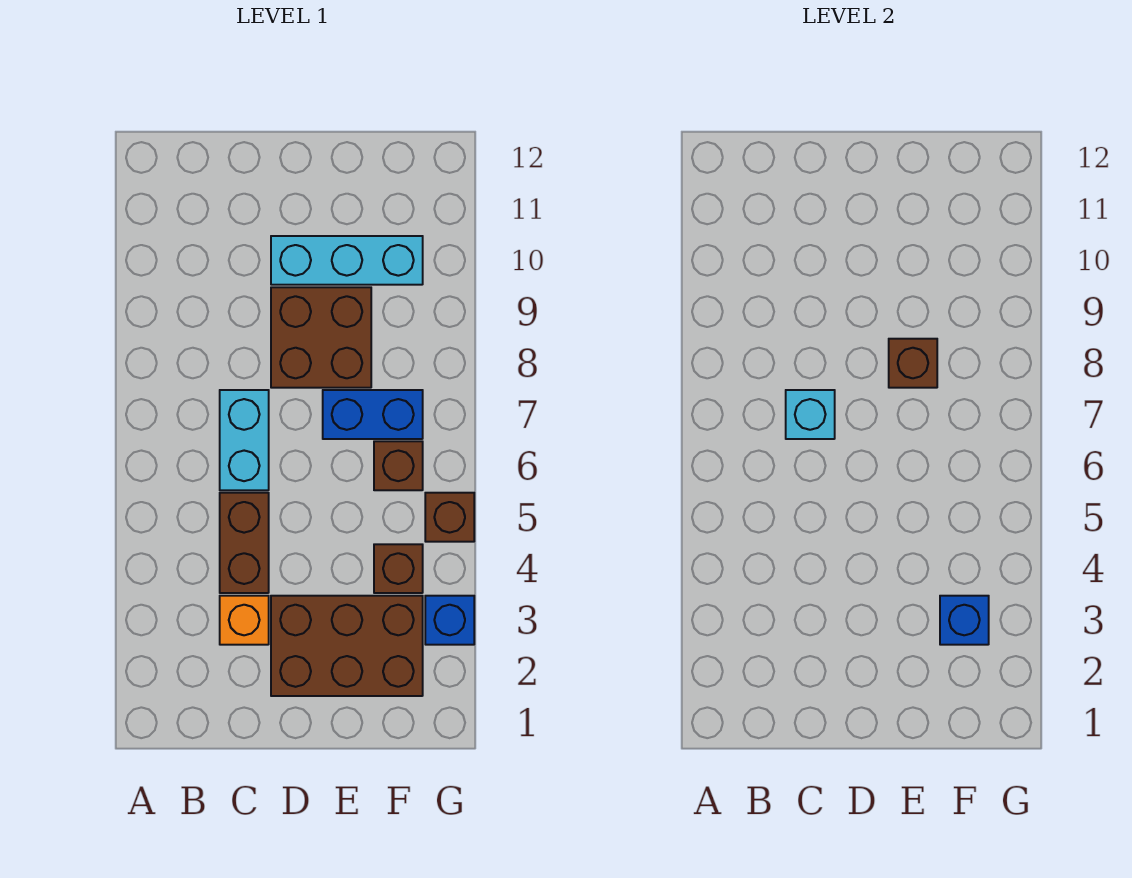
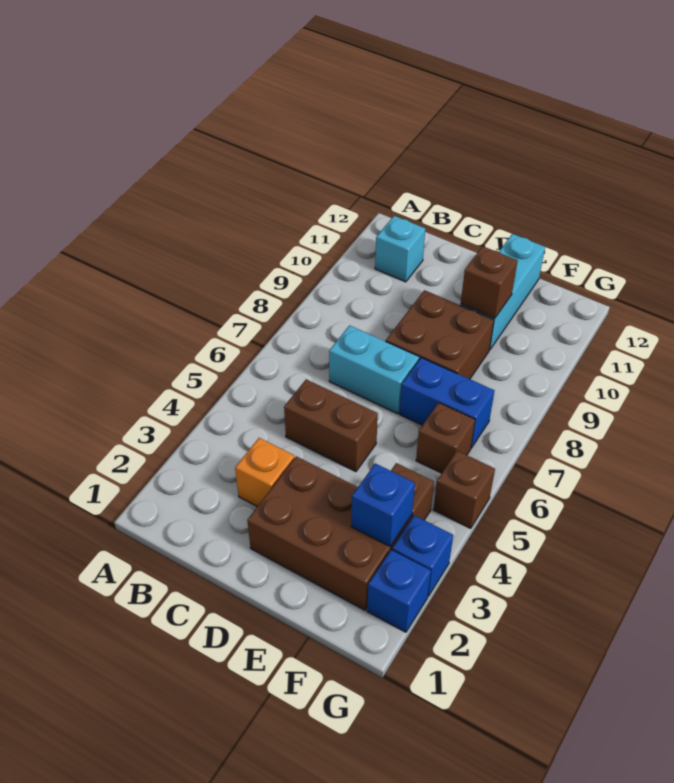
brown 1x2 brick [220,493,269,593] -> brown 1x2 brick turned to [284,379,378,472]
cyan 1x2 brick [220,390,269,490] -> cyan 1x2 brick turned to [329,325,419,414]
cyan 1x1 brick [786,390,835,439] -> cyan 1x1 brick moved to [375,216,425,282]
cyan 1x3 brick [271,236,423,285] -> cyan 1x3 brick turned to [460,234,545,350]
brown 1x1 brick [889,339,937,388] -> brown 1x1 brick moved to [461,246,518,318]
none -> blue 1x1 brick [367,550,431,632]

